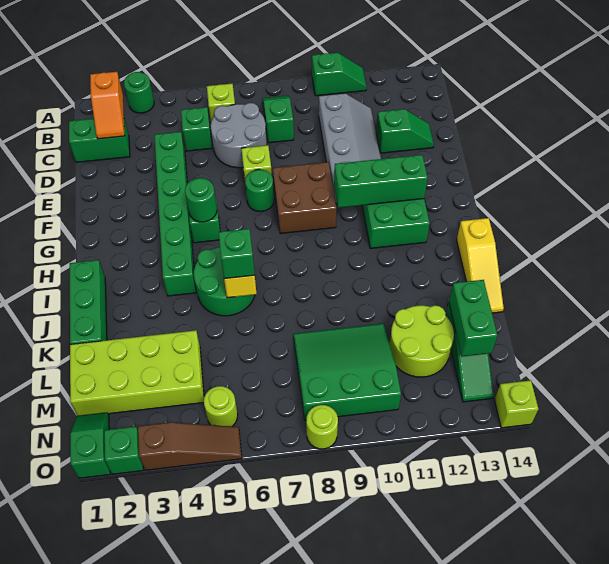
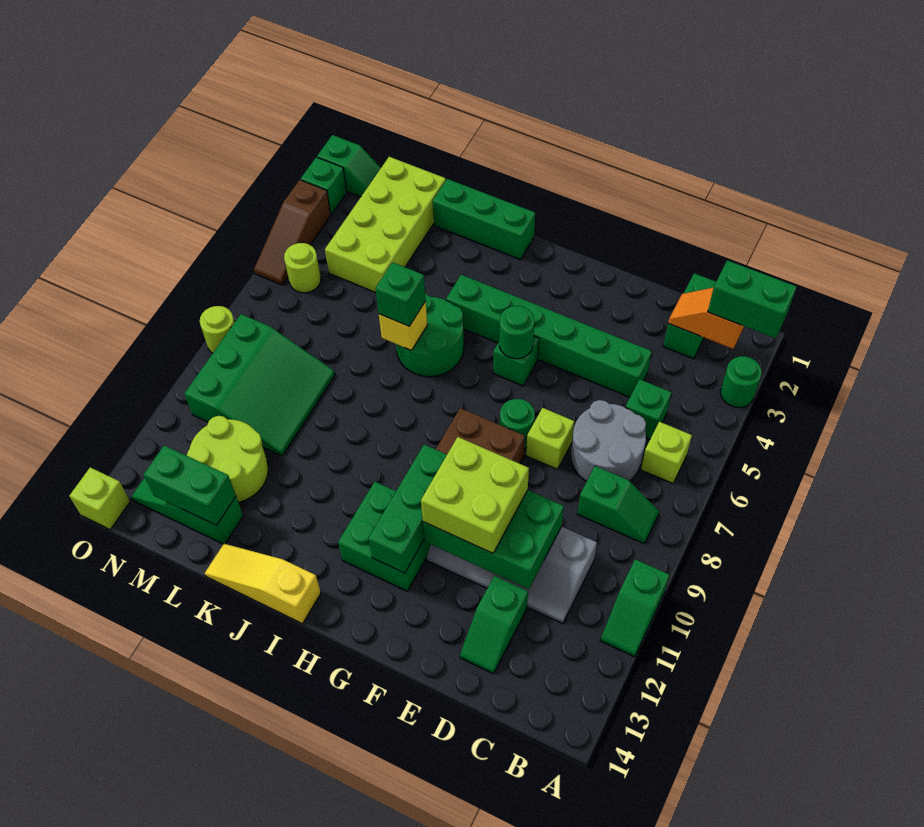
none -> green 1x2 brick [708,260,797,338]
none -> green 2x3 brick [423,490,564,589]
none -> lime 2x2 brick [421,437,529,553]

